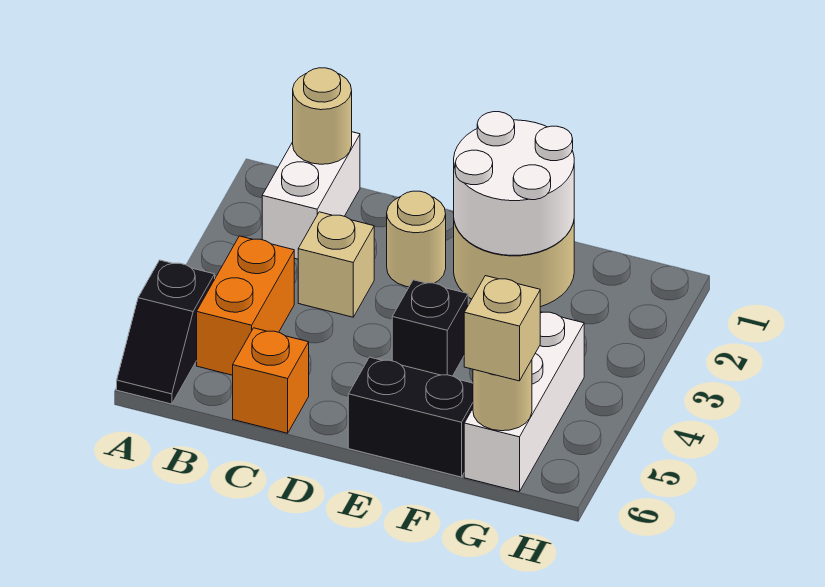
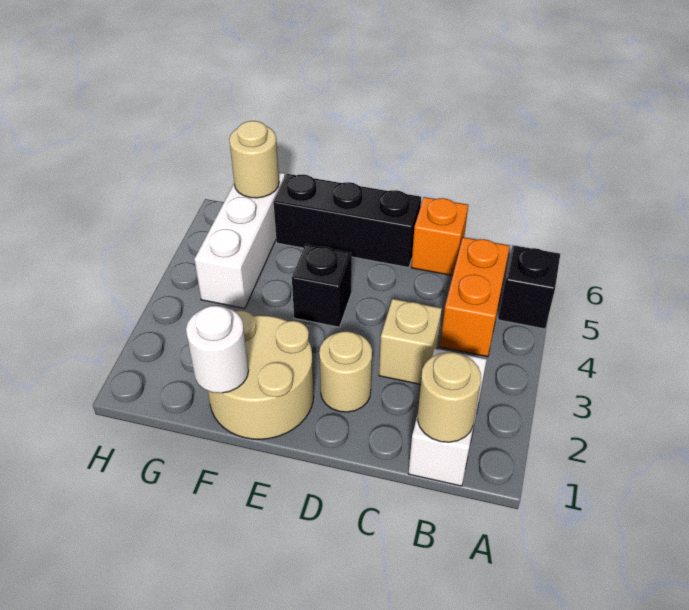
white 2x2 round brick [454,112,574,255] -> white 1x1 round brick [186,306,249,393]
black 1x2 brick [348,357,473,477] -> black 1x3 brick [274,174,421,267]
tan 1x1 brick [464,276,540,381] -> none

